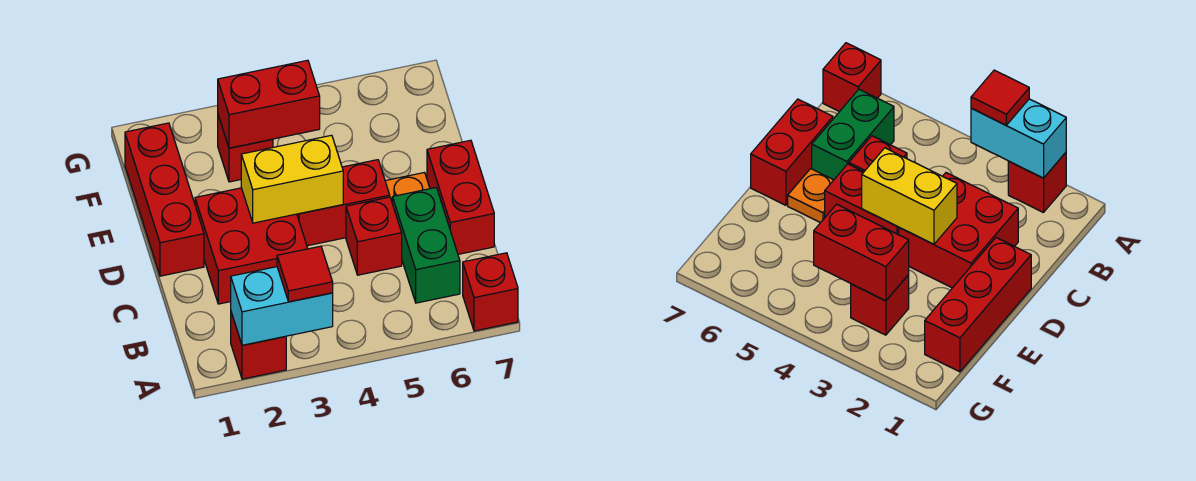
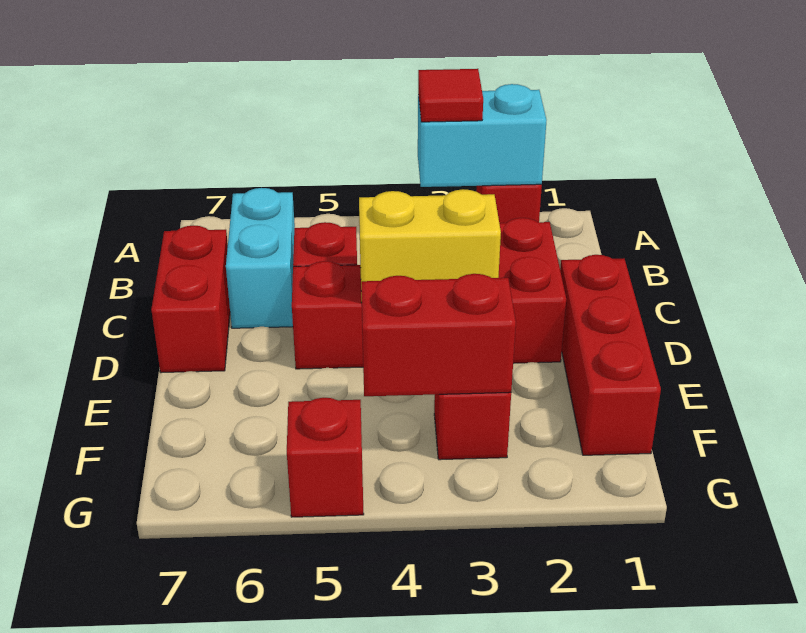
red 1x1 brick [463,253,518,331] -> red 1x1 brick moved to [287,398,364,517]
green 1x2 brick [392,188,460,303] -> cyan 1x2 brick [226,188,295,328]
orange 1x1 plate [385,173,430,201] -> none

